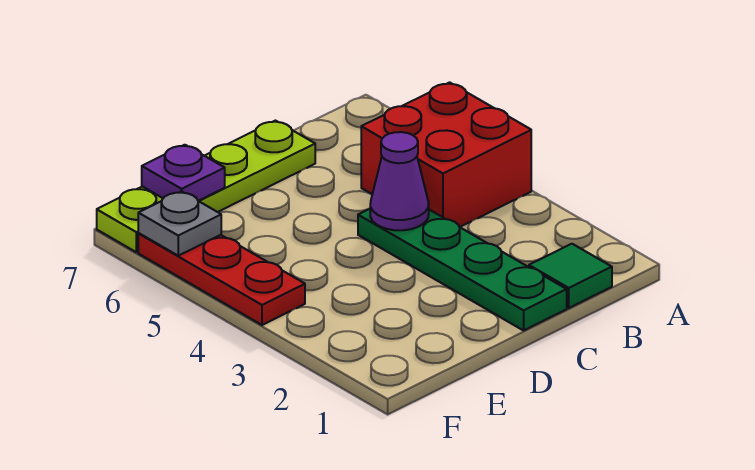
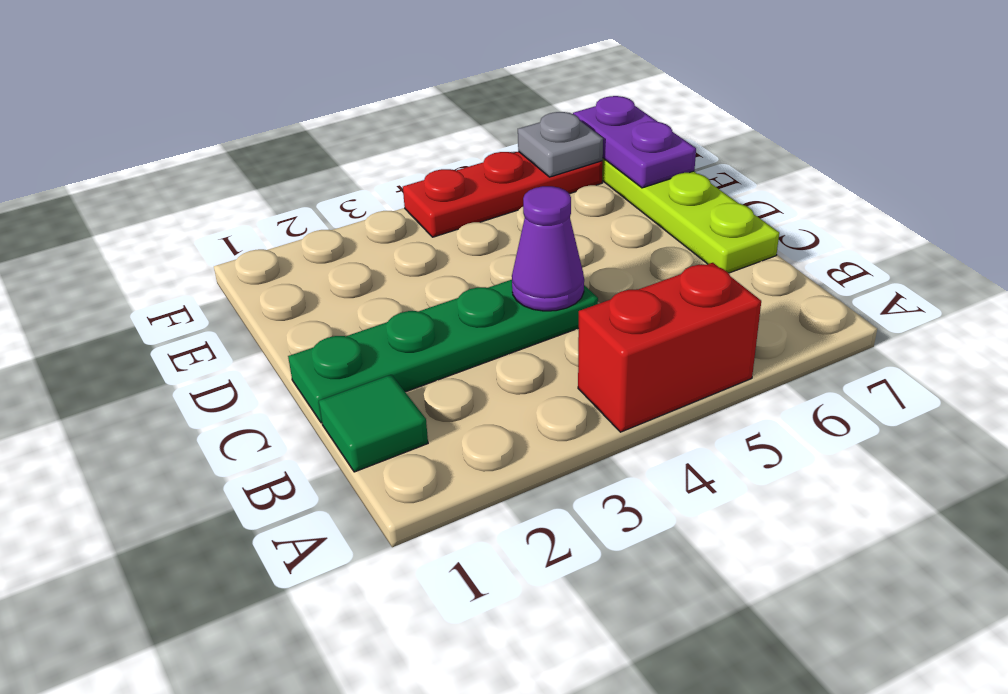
red 2x2 brick [361,82,531,227] -> red 1x2 brick [578,263,761,432]
purple 1x1 plate [142,145,225,201] -> purple 1x2 plate [573,96,696,188]

